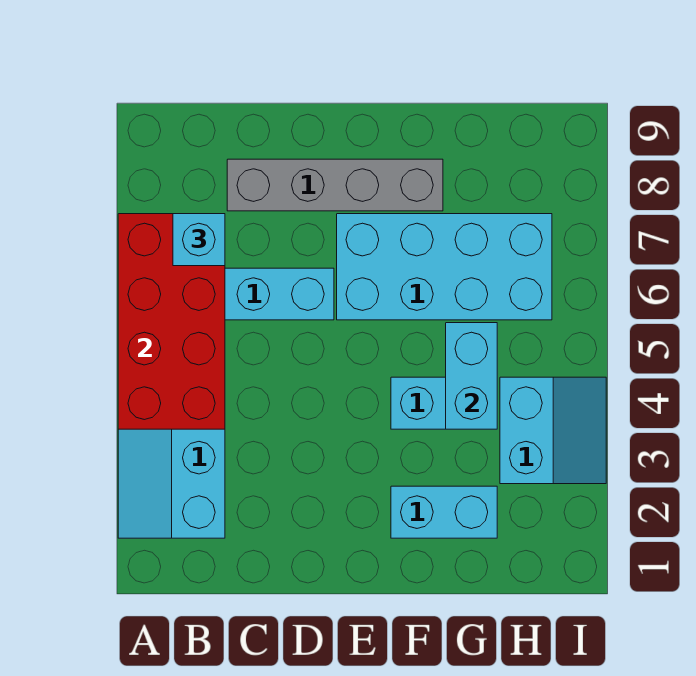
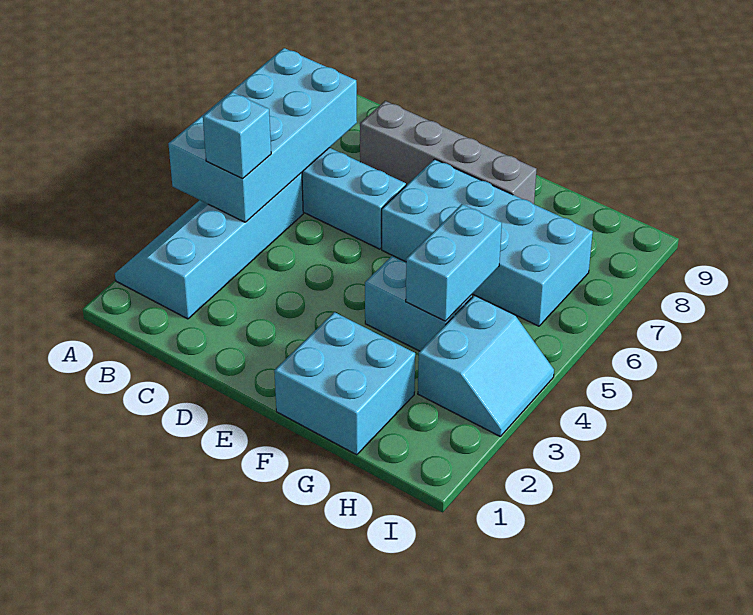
red 2x4 brick [118,214,225,429] -> cyan 2x4 brick [169,48,357,222]
cyan 1x1 brick [173,214,225,266] -> cyan 1x1 brick moved to [203,92,271,179]
cyan 1x2 brick [391,486,497,538] -> cyan 2x2 brick [274,312,415,455]

